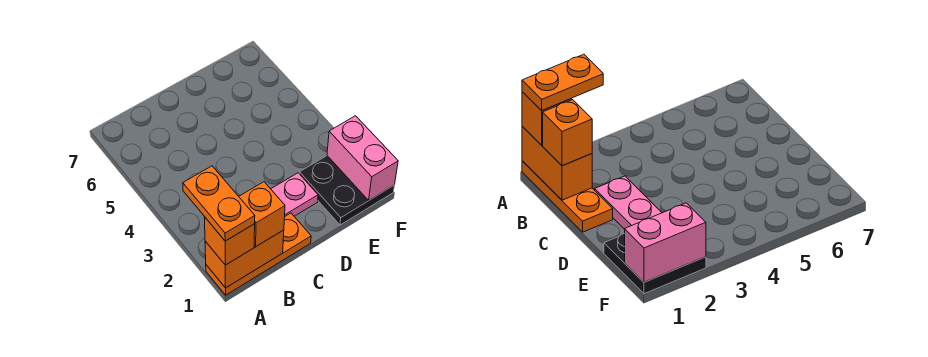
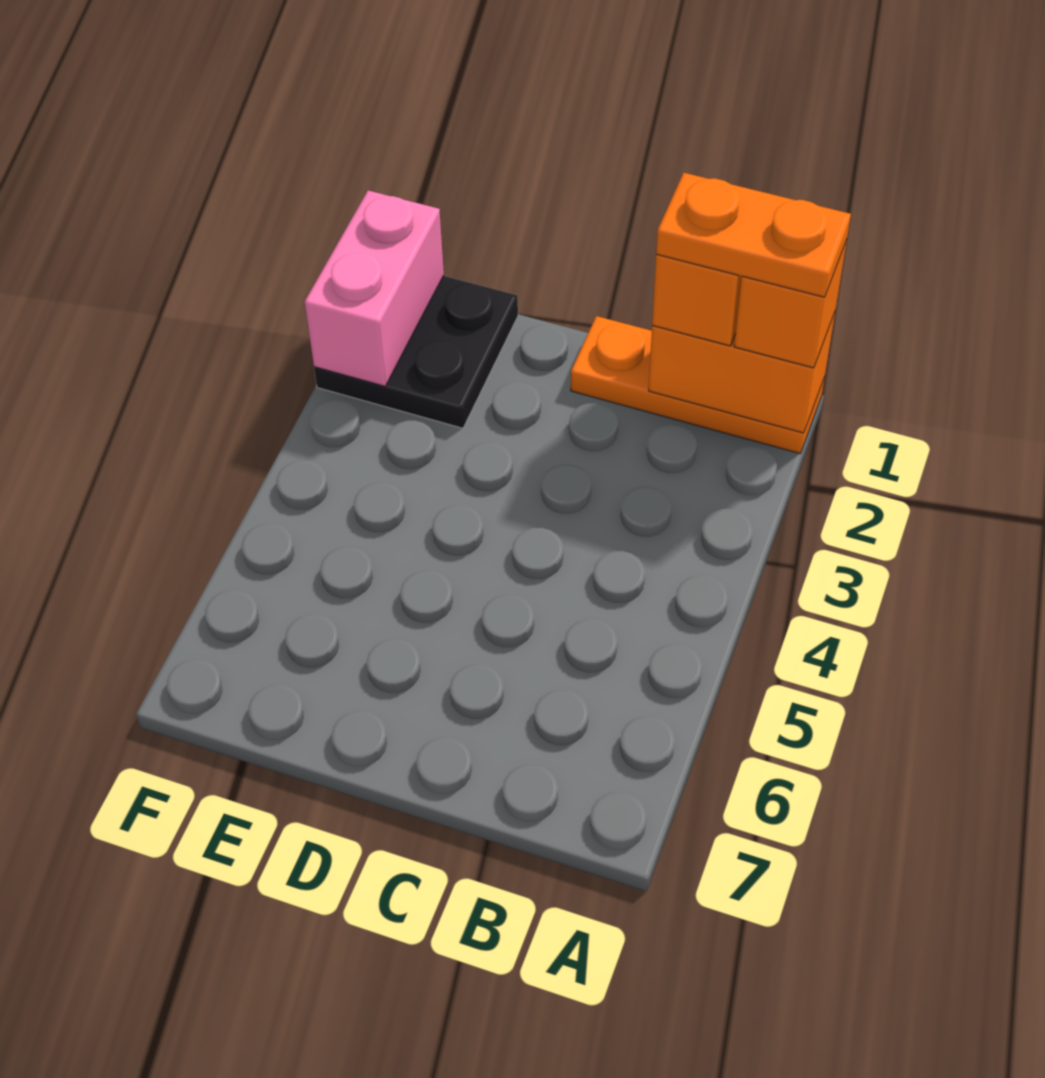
orange 1x2 plate [183,166,255,241] -> orange 1x2 plate turned to [656,173,851,297]
pink 1x2 plate [271,173,318,216] -> none

